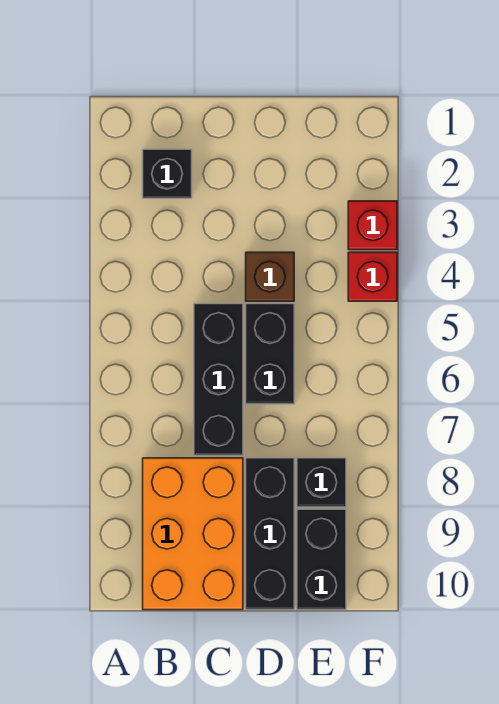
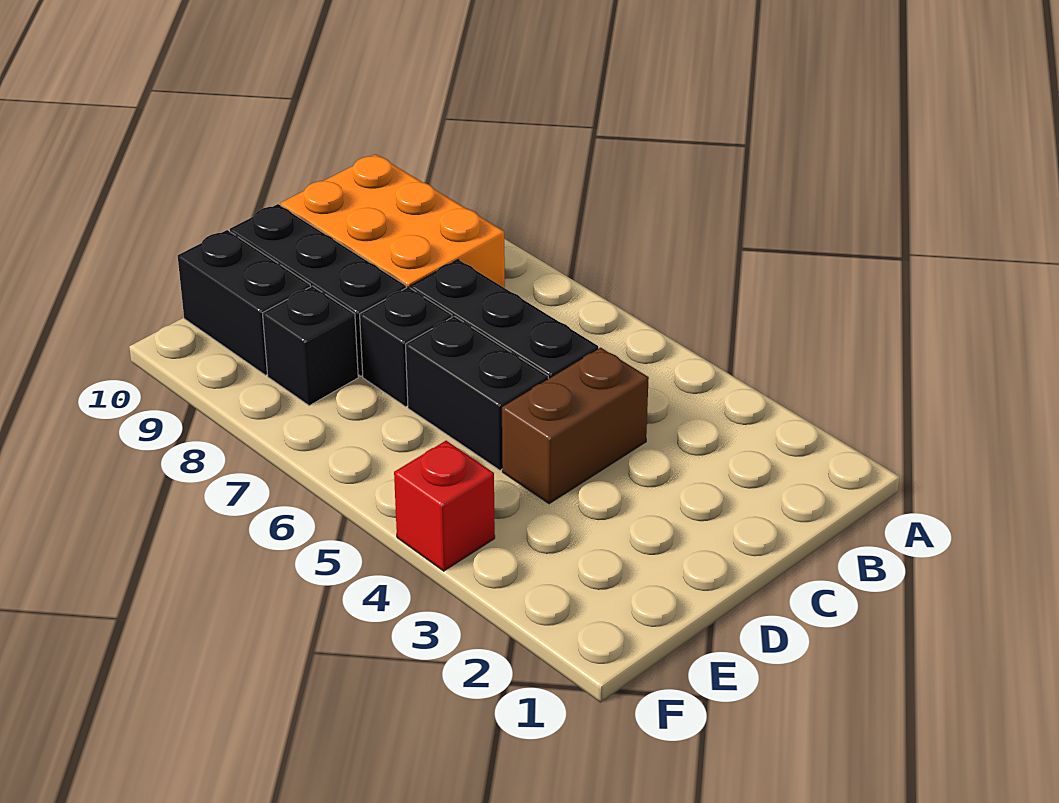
black 1x1 brick [143,149,192,198] -> black 1x1 brick moved to [360,287,452,407]
brown 1x1 brick [246,252,294,301] -> brown 1x2 brick [502,348,649,504]
red 1x1 brick [348,201,397,250] -> none

